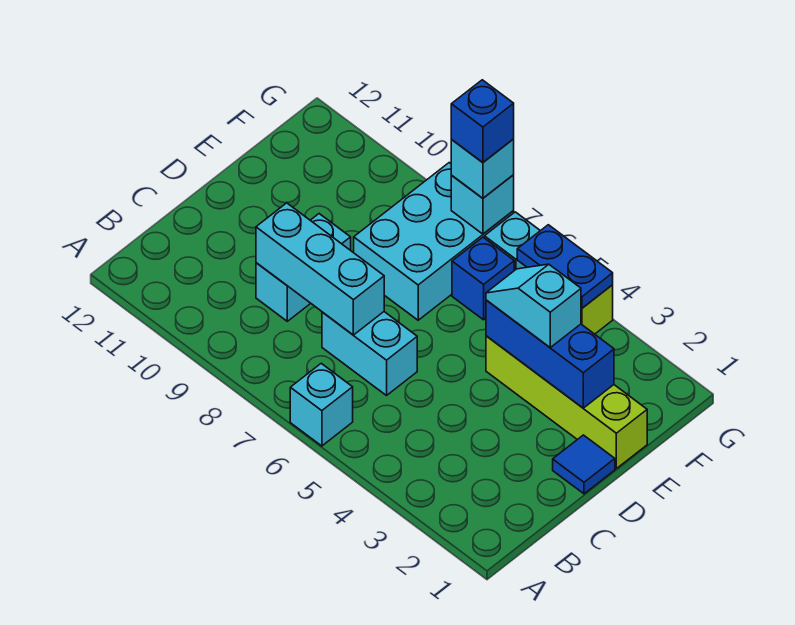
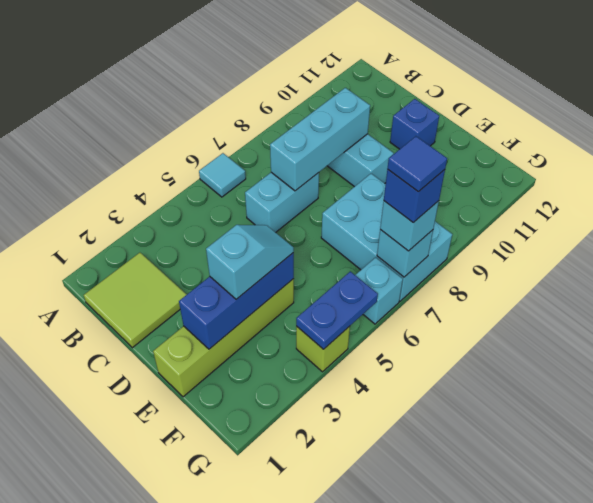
cyan 1x1 brick [290,363,353,446] -> cyan 1x1 tile [199,153,246,197]
none -> lime 2x2 tile [84,253,187,348]
blue 1x1 tile [553,435,615,494] -> blue 1x1 tile moved to [387,136,447,192]
blue 1x1 brick [452,237,514,320] -> blue 1x1 brick moved to [390,99,439,149]

